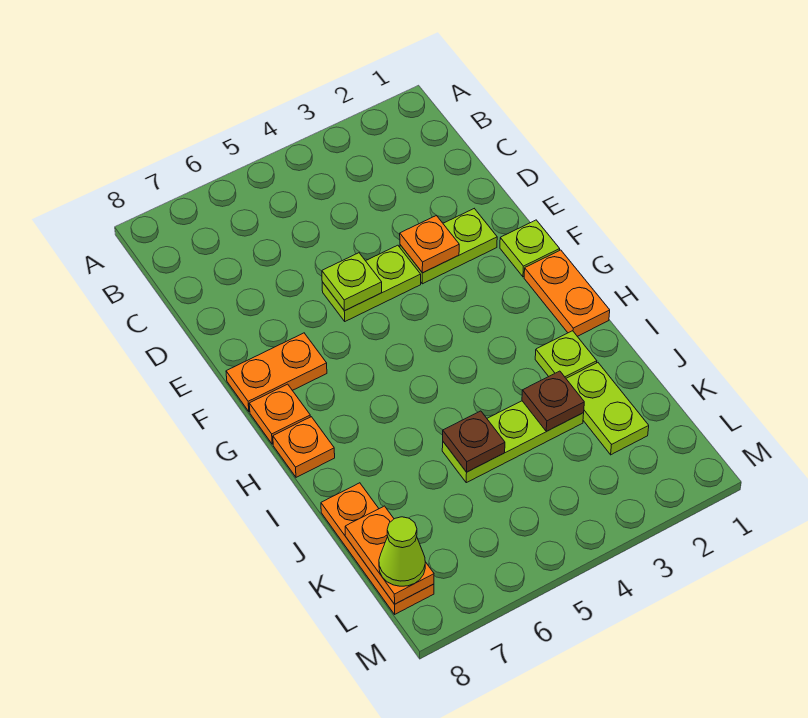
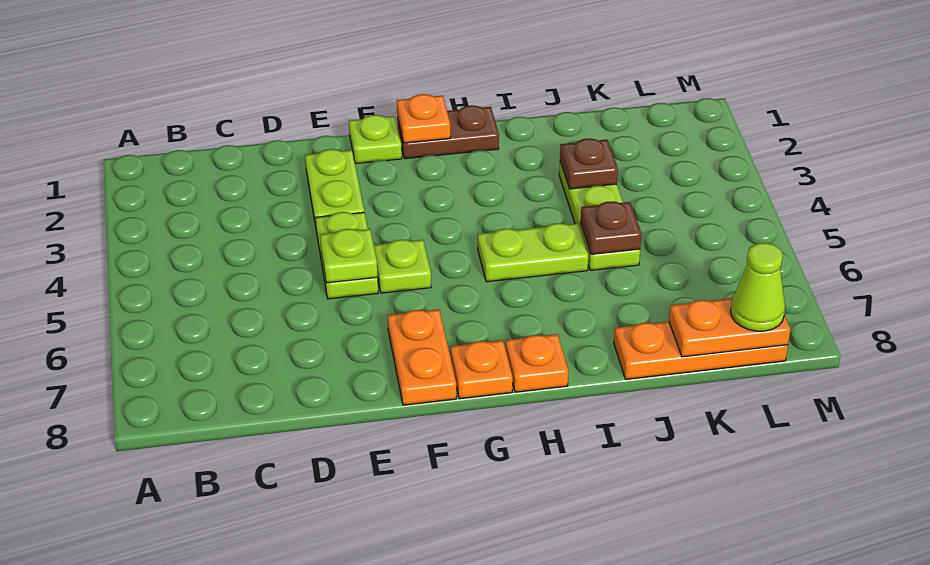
orange 1x1 plate [400,215,459,273] -> orange 1x1 plate moved to [397,94,450,143]
orange 1x2 plate [524,250,610,336] -> brown 1x2 plate [397,105,499,159]
lime 1x1 plate [535,331,597,378] -> lime 1x1 plate moved to [374,240,431,293]
lime 1x2 plate [566,363,649,455] -> lime 1x2 plate moved to [478,223,588,282]

